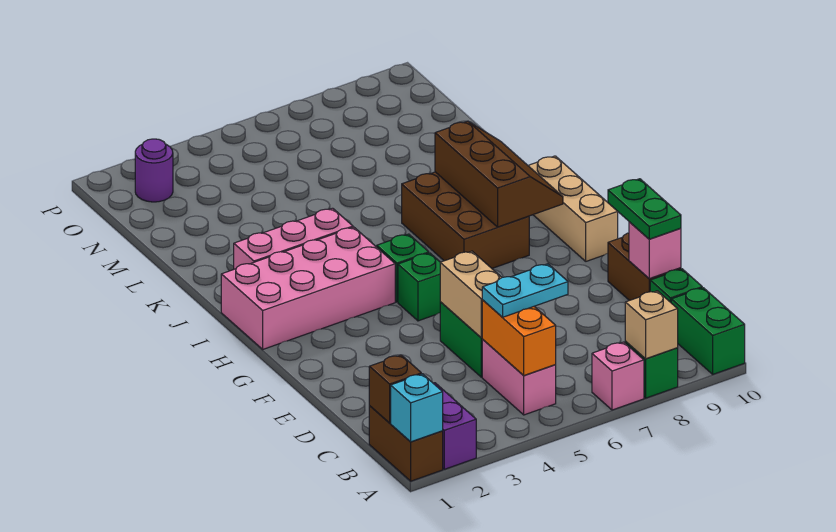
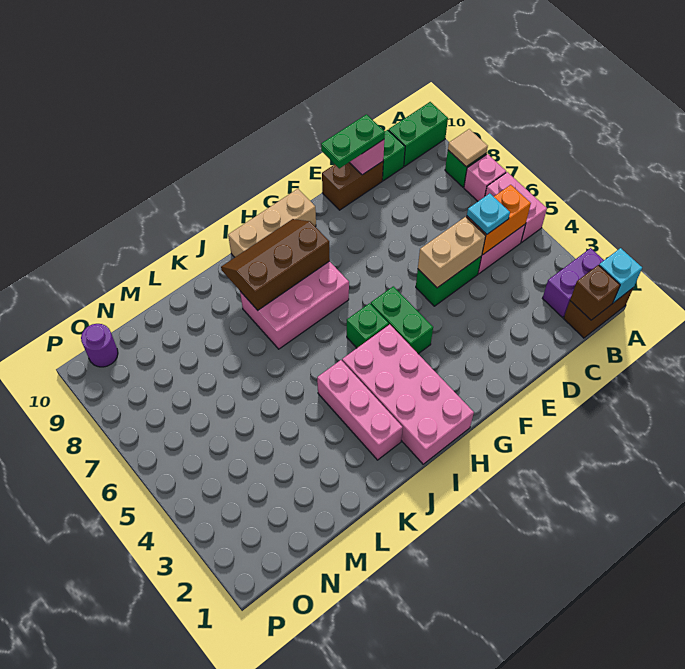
none -> pink 1x2 brick [485,172,547,242]
tan 1x1 brick [625,291,678,359] -> tan 1x1 tile [448,129,488,167]
cyan 1x2 plate [482,264,568,317] -> cyan 1x1 plate [467,193,510,234]
green 1x1 brick [398,253,440,321] -> green 1x2 brick [371,286,433,354]
brown 2x3 brick [402,172,529,268] -> pink 2x3 brick [240,261,349,349]
purple 1x1 round brick [135,139,173,202] -> purple 1x1 round brick moved to [81,324,118,367]

